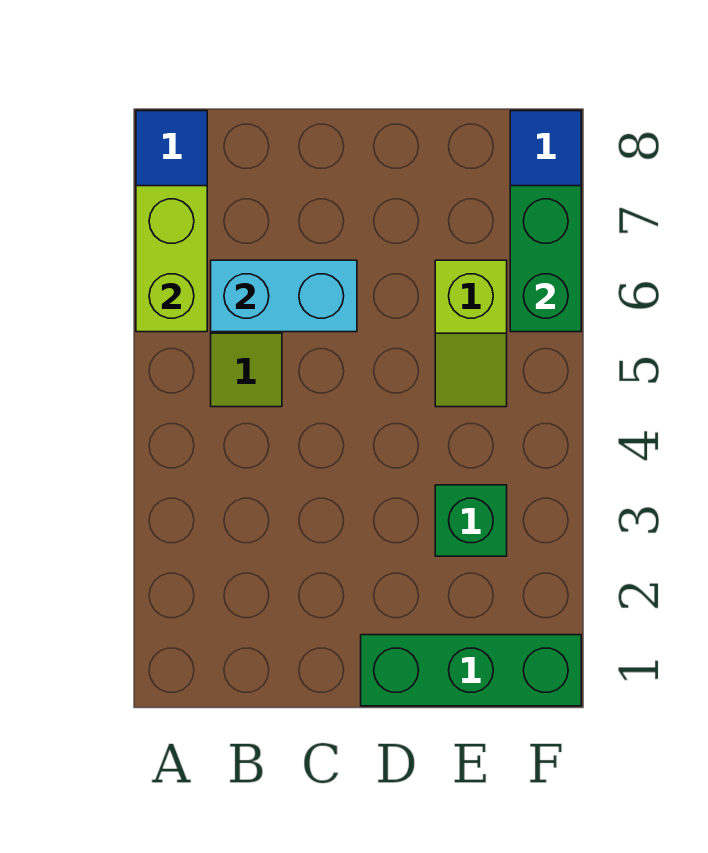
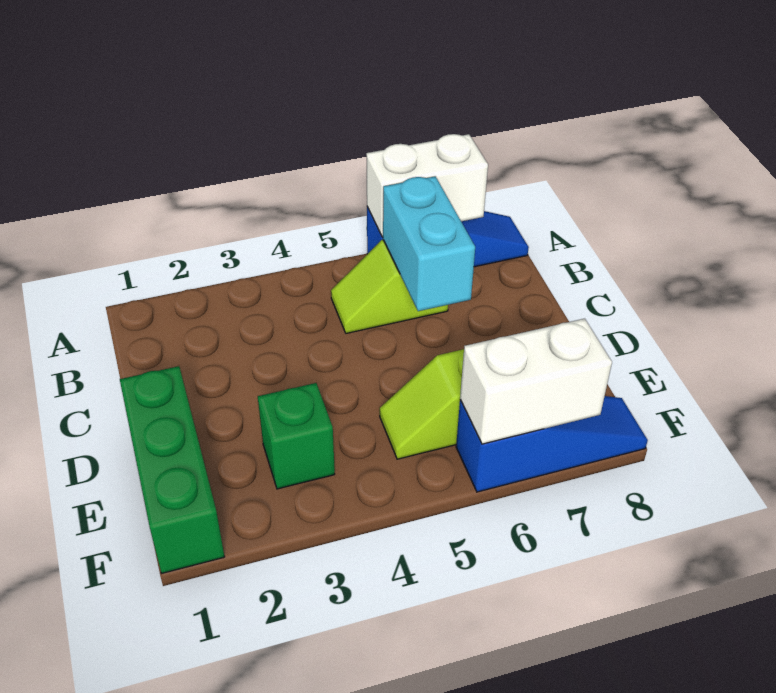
lime 1x2 brick [136,186,207,332] -> white 1x2 brick [366,134,488,237]
green 1x2 brick [510,186,581,332] -> white 1x2 brick [460,319,612,444]

